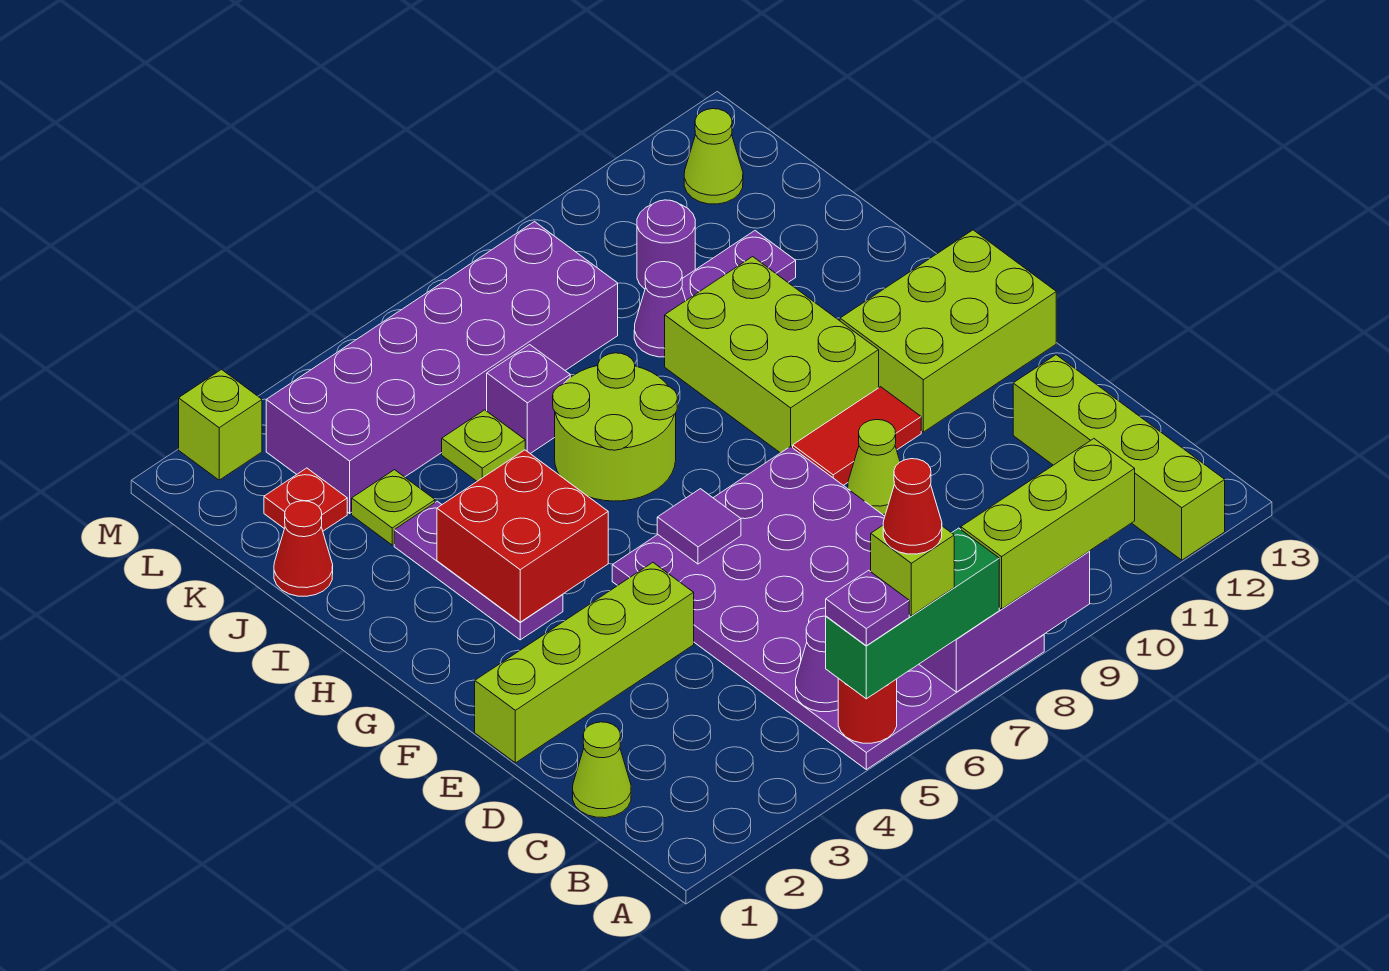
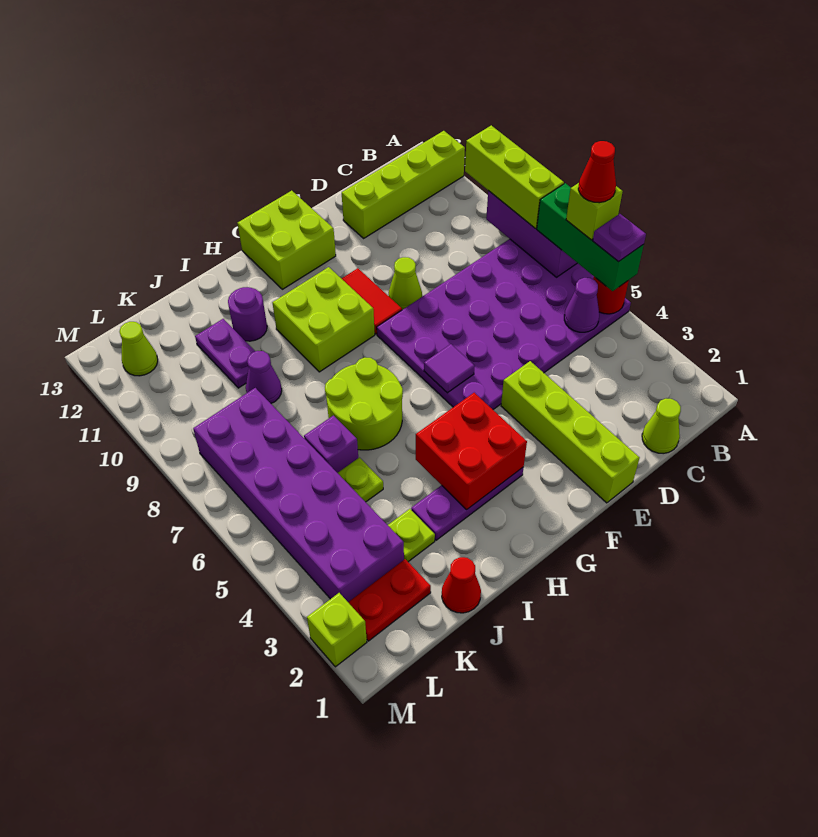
lime 2x3 brick [840,230,1056,432] -> lime 2x2 brick [237,191,336,289]
lime 2x3 brick [665,257,879,453] -> lime 2x2 brick [273,267,375,372]
red 1x1 plate [264,468,347,531] -> red 1x2 plate [348,559,431,641]
purple 1x1 round brick [637,200,695,289] -> purple 1x1 round brick moved to [228,287,267,341]

